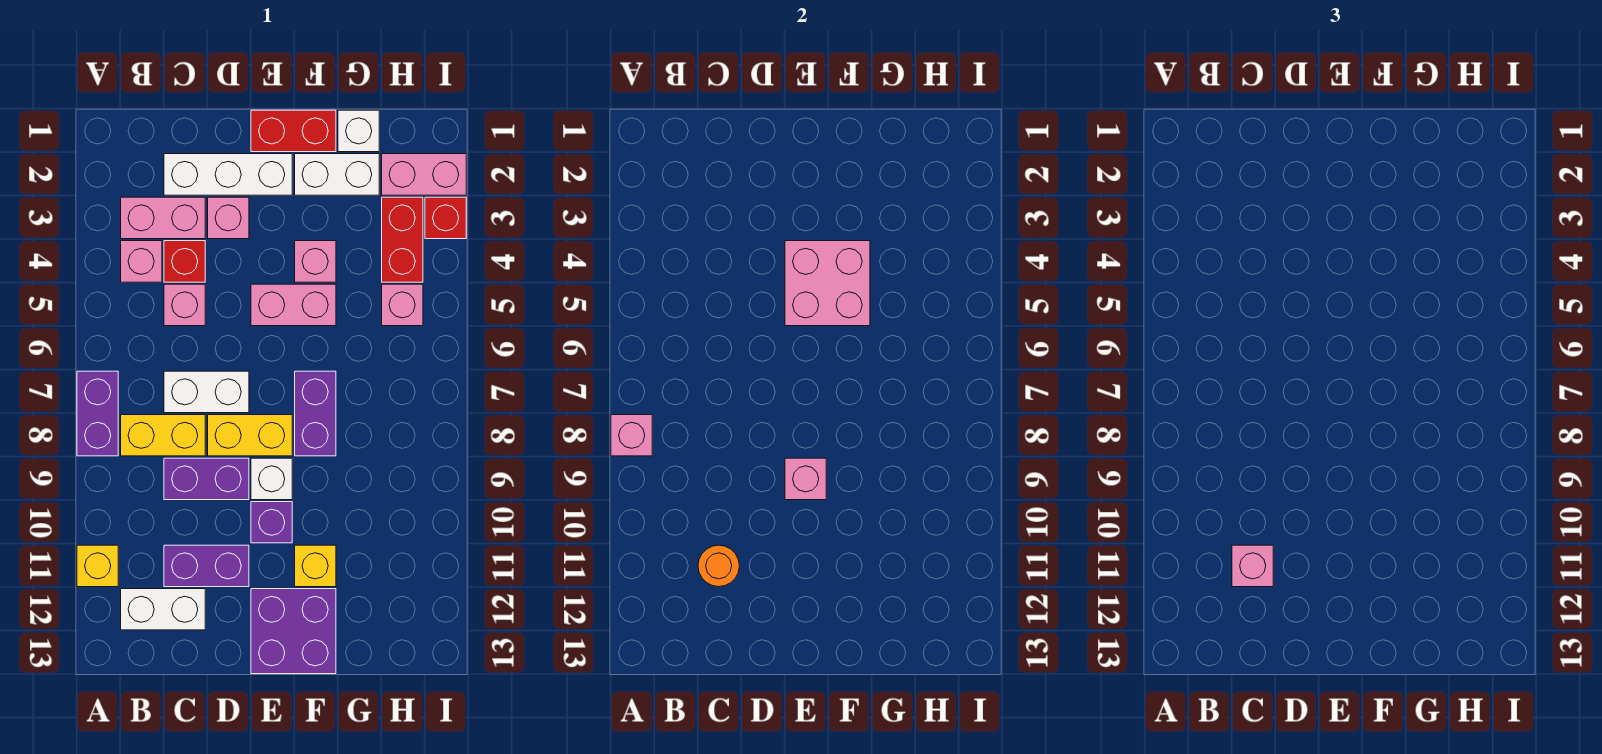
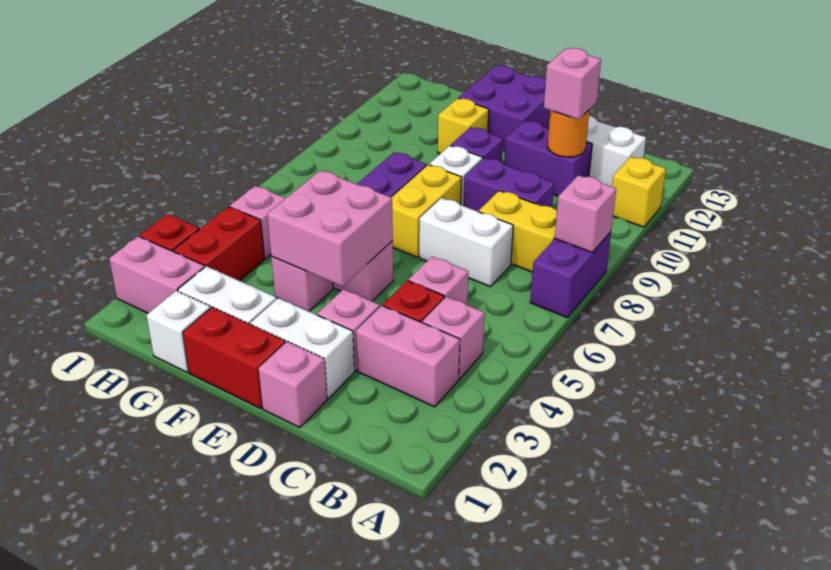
white 1x3 brick [164,154,292,195] -> white 1x2 brick [251,298,355,398]
yellow 1x2 brick [208,415,292,456] -> yellow 1x2 brick turned to [392,165,462,257]
pink 1x1 brick [785,458,826,500] -> pink 1x1 brick moved to [259,341,327,427]

